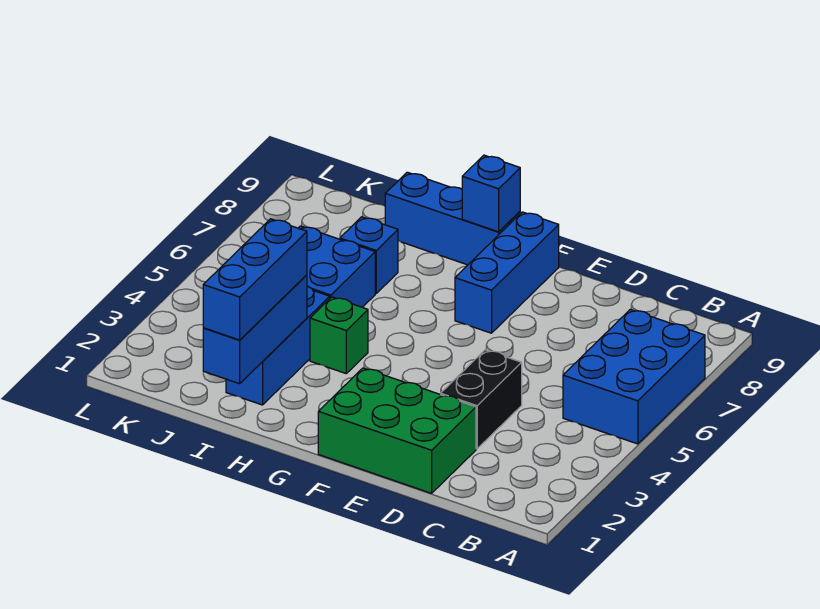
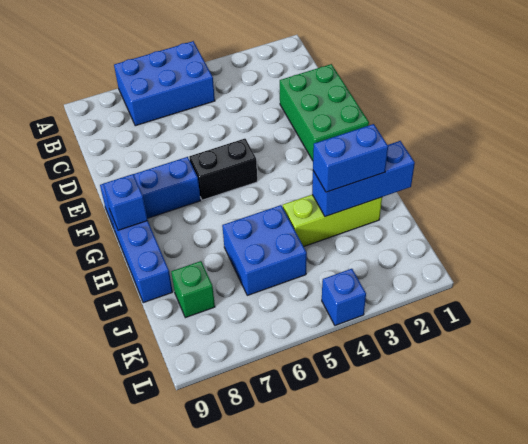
black 1x2 brick [441,350,522,449] -> black 1x2 brick moved to [189,139,257,200]
green 1x1 brick [310,297,368,373] -> green 1x1 brick moved to [171,261,215,318]
blue 1x3 brick [203,219,307,340] -> blue 1x2 brick [313,124,388,192]
blue 1x3 brick [226,286,330,405] -> lime 1x3 brick [283,195,382,247]
blue 1x1 brick [340,217,398,293] -> blue 1x1 brick moved to [322,269,366,326]

